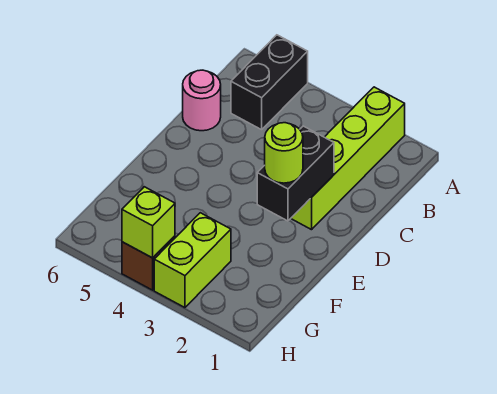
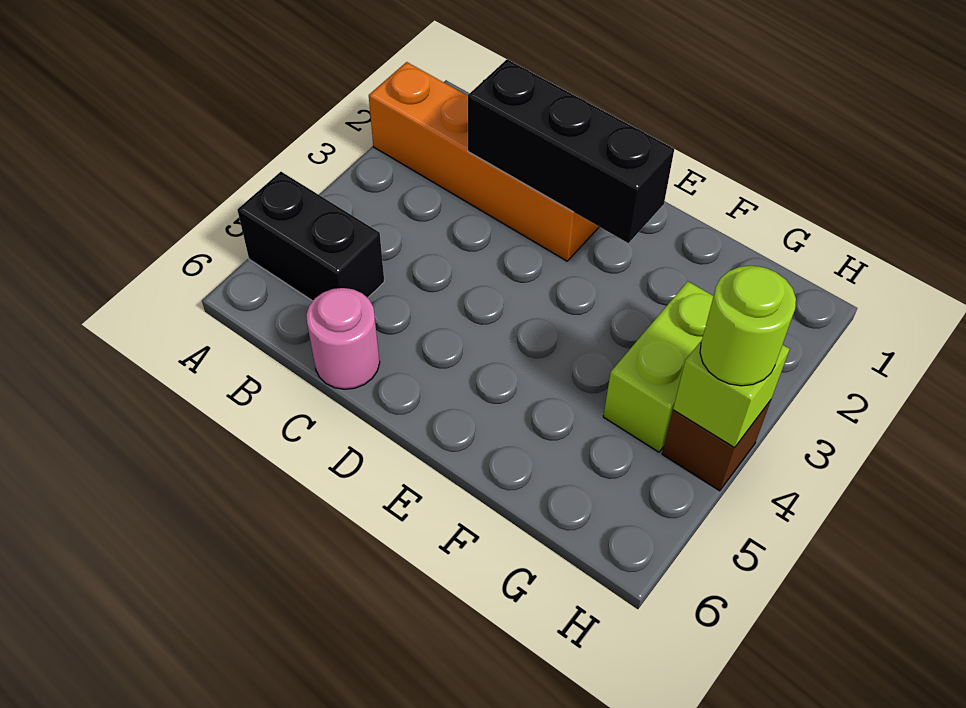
lime 1x4 brick [291,87,405,230] -> orange 1x4 brick [369,62,599,261]
black 1x2 brick [257,126,334,221] -> black 1x3 brick [468,59,674,243]
lime 1x1 round brick [265,123,303,183] -> lime 1x1 round brick moved to [700,266,796,386]
lime 1x2 brick [154,213,231,308] -> lime 1x2 brick turned to [603,281,713,452]

